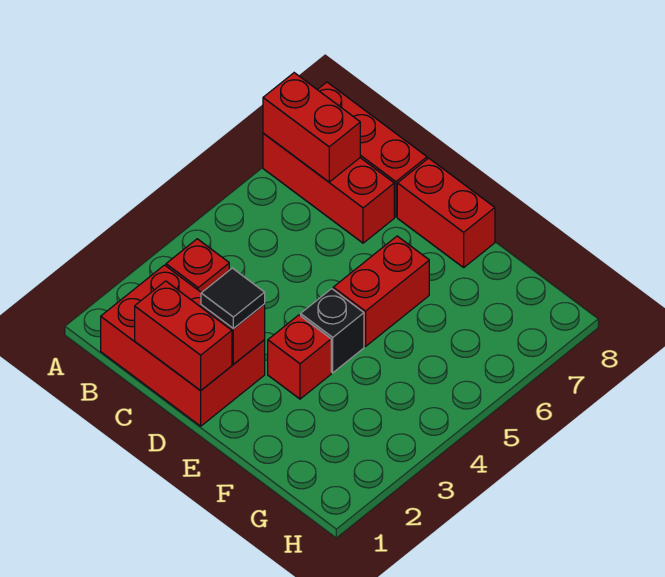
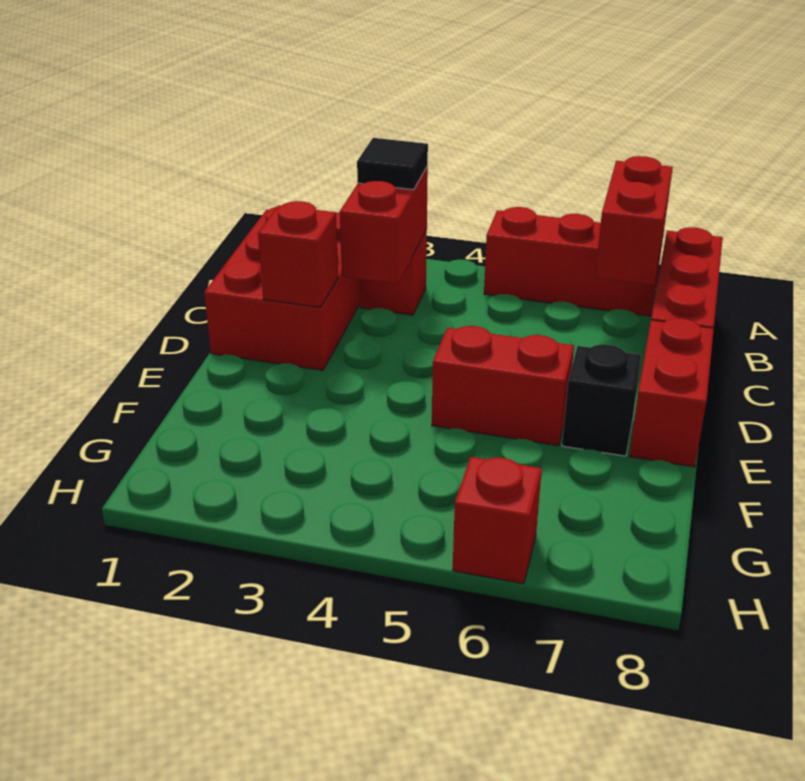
red 1x3 brick [263,133,394,243] -> red 1x3 brick turned to [484,207,664,316]
red 1x2 brick [135,281,232,391] -> red 1x2 brick moved to [340,166,428,284]
black 1x1 tile [201,268,265,329] -> black 1x1 tile moved to [357,138,428,190]
red 1x1 brick [268,315,331,399] -> red 1x1 brick moved to [453,457,542,584]
black 1x1 brick [301,289,364,373] -> black 1x1 brick moved to [562,344,641,456]

